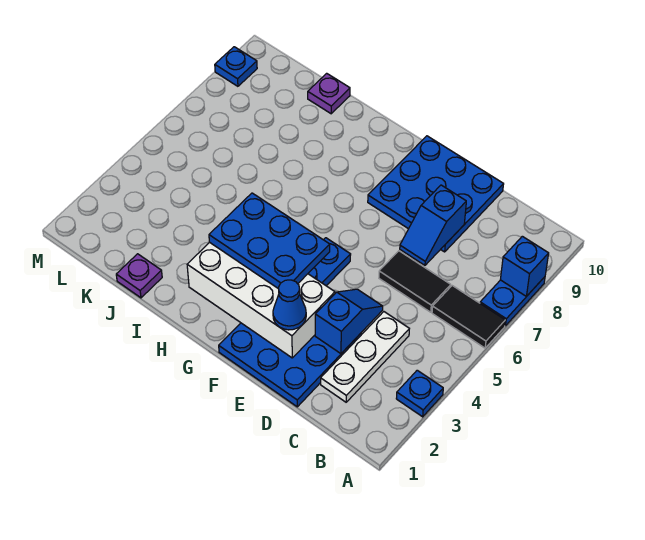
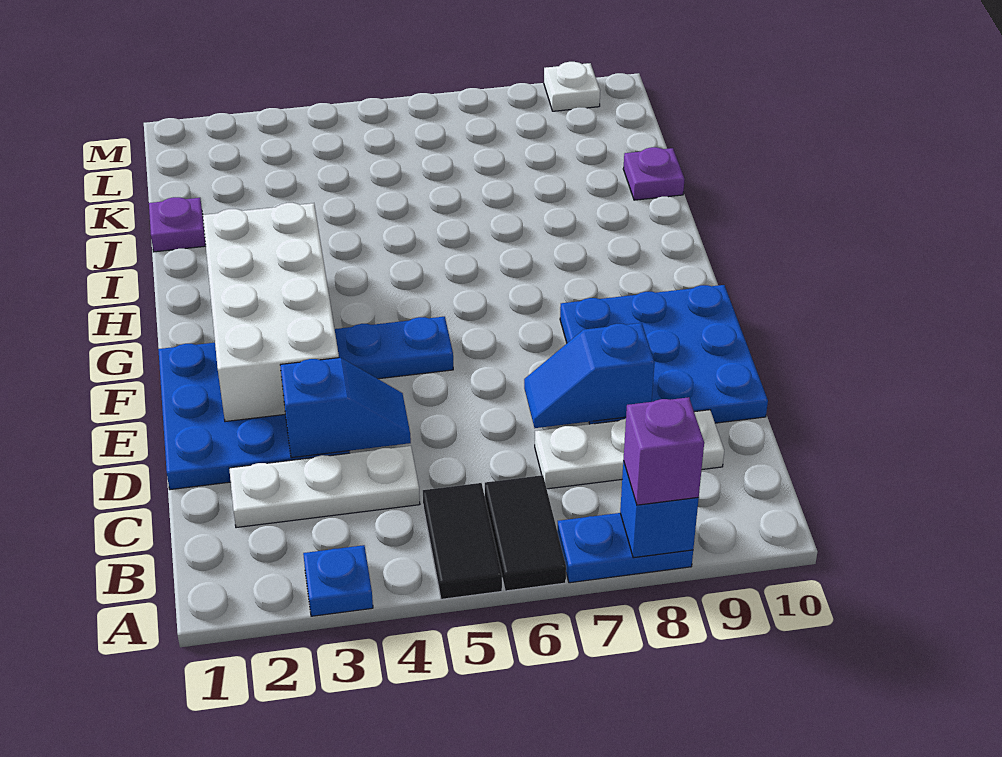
none -> purple 1x1 brick [623,397,704,505]
black 1x2 tile [379,251,451,312] -> black 1x2 tile moved to [423,483,502,599]
none -> white 1x3 plate [535,410,724,489]
blue 1x1 cone [273,280,306,330] -> none
blue 2x3 plate [209,193,330,289] -> none
blue 1x1 plate [215,47,257,86] -> white 1x1 plate [544,62,600,111]

